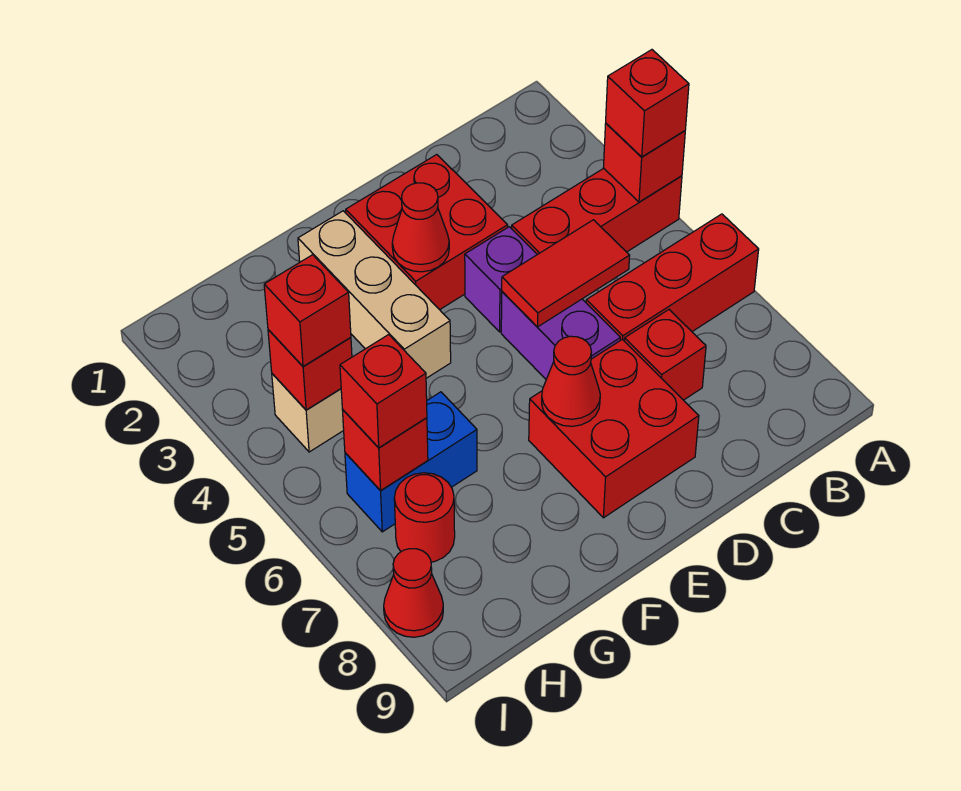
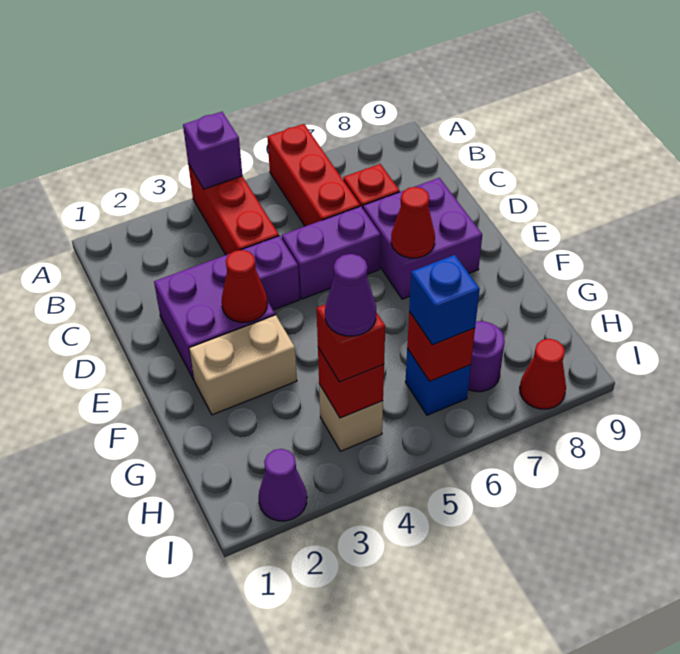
red 1x1 brick [603,124,685,202] -> purple 1x1 brick [183,112,242,189]
red 1x1 brick [606,50,689,157] -> none
red 1x2 tile [502,220,630,327] -> none
red 2x2 brick [346,155,508,310] -> purple 2x2 brick [154,254,275,380]
red 2x2 brick [529,339,699,518] -> purple 2x2 brick [363,178,482,299]
tan 1x3 brick [298,211,451,378] -> tan 1x2 brick [189,315,297,415]
blue 1x2 brick [345,392,477,532] -> blue 1x1 brick [405,348,471,415]
none -> purple 1x1 cone [325,254,376,336]
red 1x1 brick [340,335,427,448] -> blue 1x1 brick [409,255,480,345]
red 1x1 round brick [394,473,455,562] -> purple 1x1 round brick [468,321,505,392]
none -> purple 1x1 cone [259,449,307,521]

